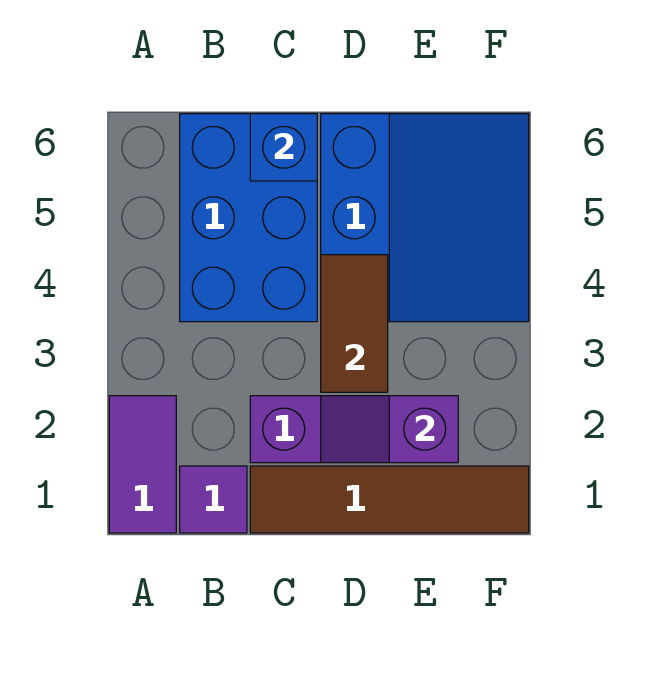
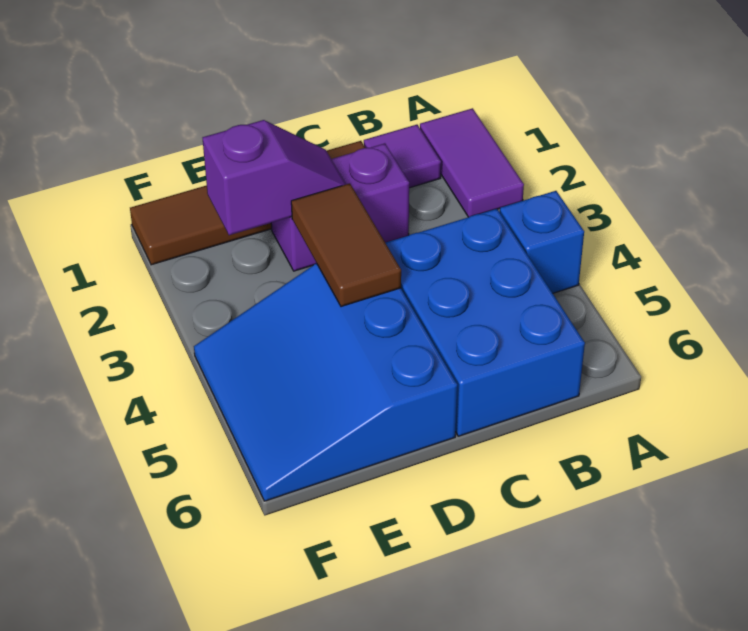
blue 1x1 brick [250,114,317,181] -> blue 1x1 brick moved to [500,191,584,293]

